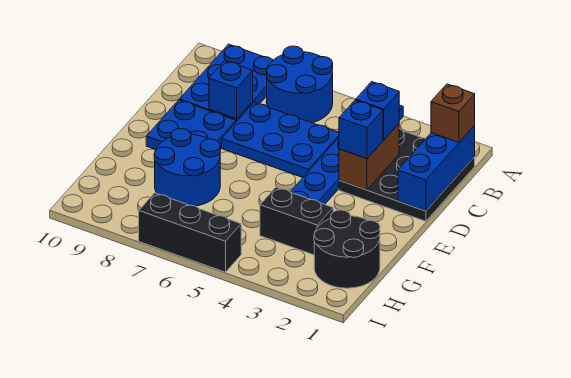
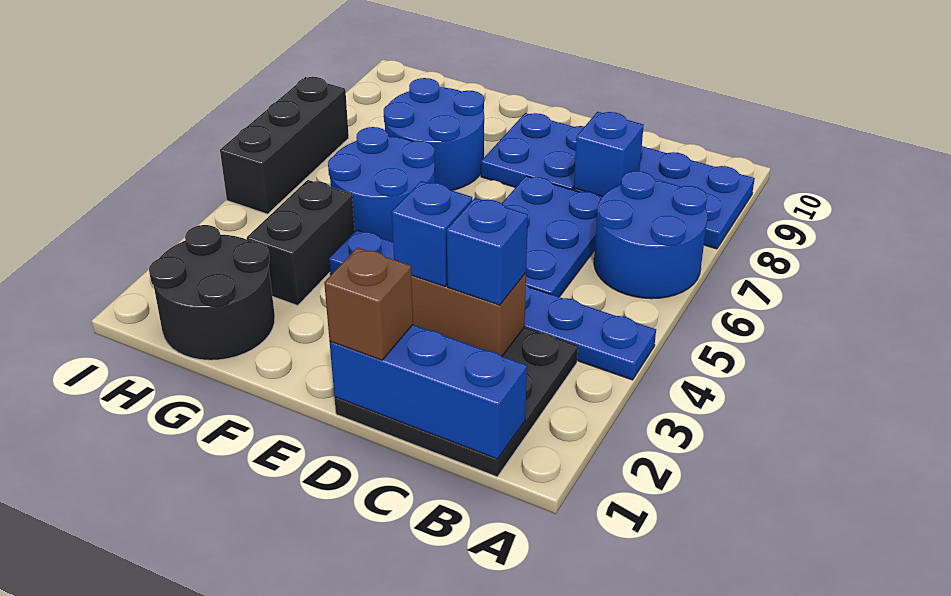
brown 1x1 brick [431,84,475,142] -> brown 1x1 brick moved to [324,248,413,360]
none -> blue 2x2 round brick [328,127,435,242]

